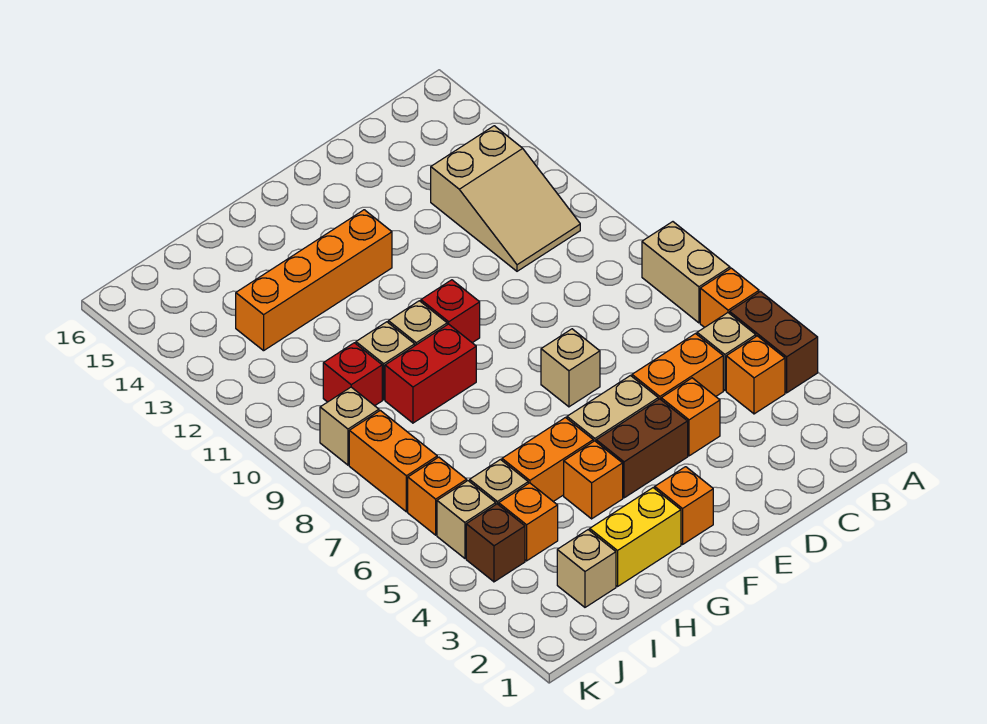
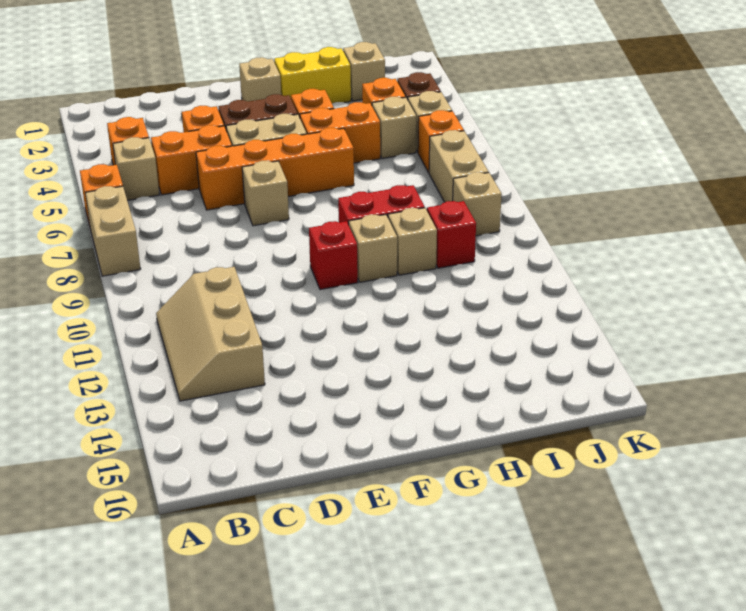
brown 1x2 brick [730,292,818,393] -> none
tan 2x3 slope [431,126,580,271] -> tan 2x3 slope turned to [156,267,265,401]
orange 1x1 brick [655,467,713,544] -> tan 1x1 brick [239,57,281,101]
orange 1x4 brick [236,210,392,351] -> orange 1x4 brick moved to [196,128,354,210]
orange 1x2 brick [349,410,437,512] -> tan 1x2 brick [429,130,489,202]

